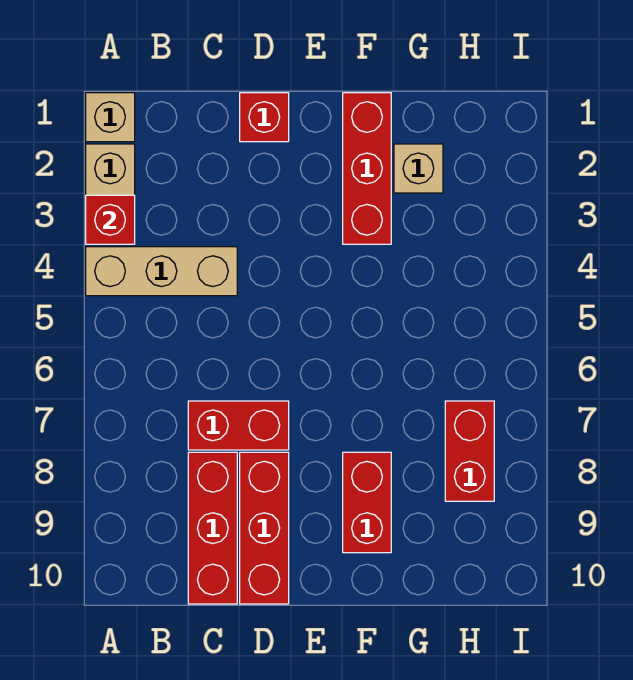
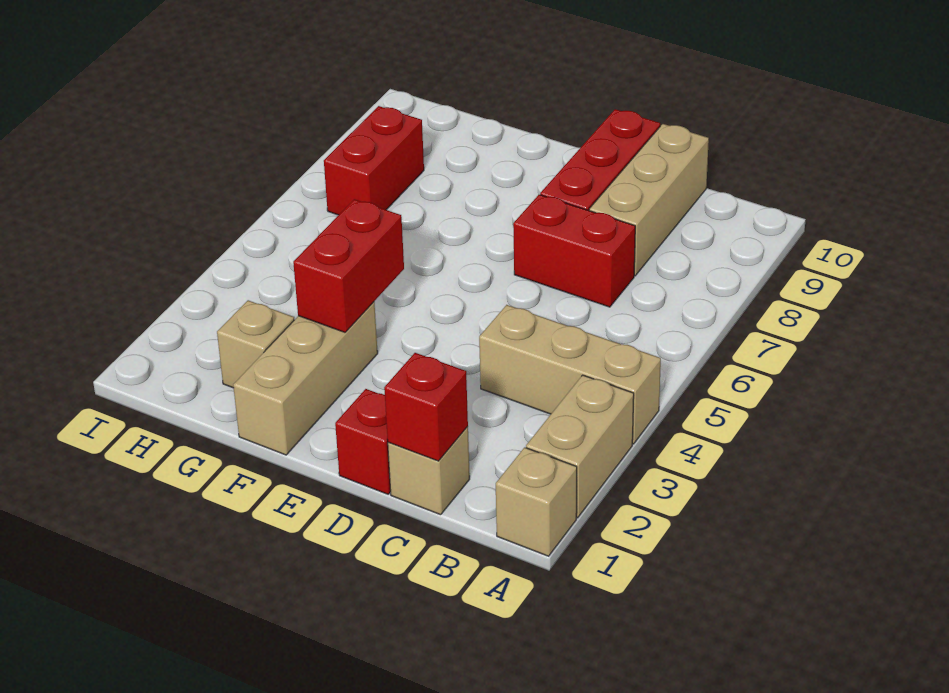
red 1x1 brick [86,195,135,244] -> red 1x1 brick moved to [384,353,468,461]
none -> tan 1x1 brick [388,427,470,515]
red 1x3 brick [188,452,237,604] -> tan 1x3 brick [589,124,709,276]
red 1x3 brick [343,93,391,244] -> tan 1x3 brick [233,302,378,455]
red 1x2 brick [343,452,391,553] -> red 1x2 brick moved to [293,199,404,332]

